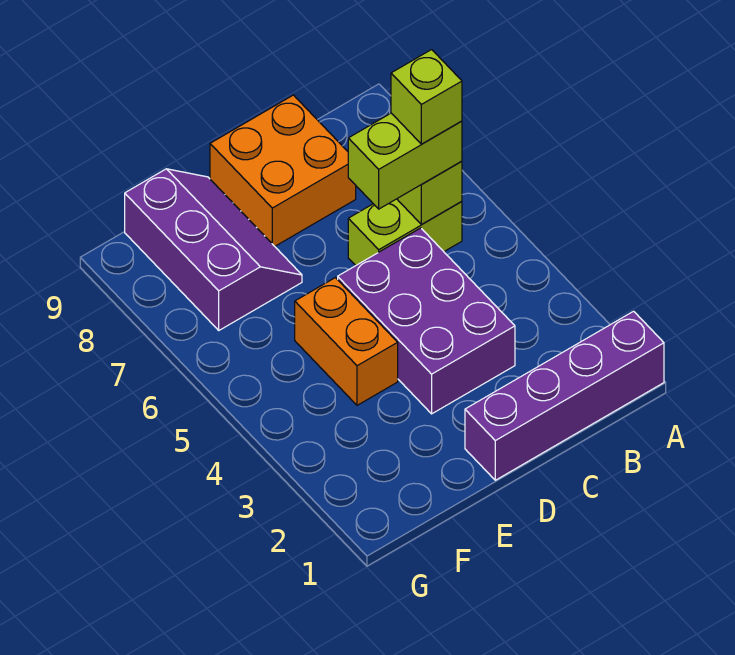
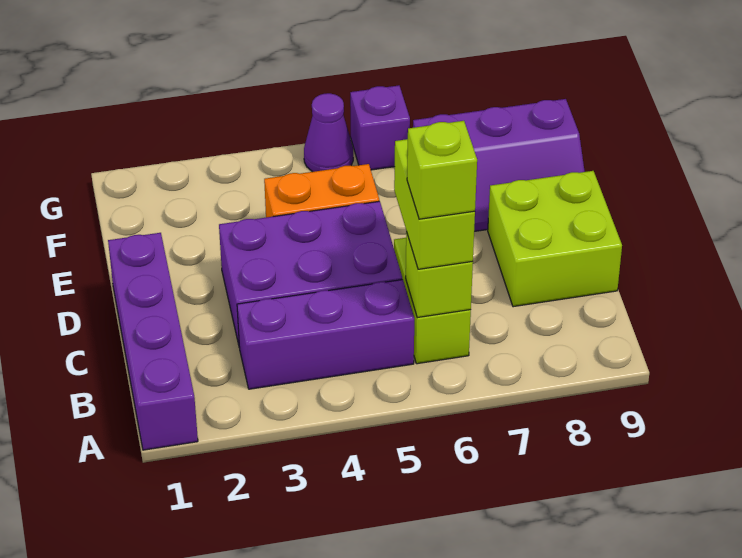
none -> purple 1x3 brick [237,280,414,389]
orange 2x2 brick [210,95,356,246] -> lime 2x2 brick [488,171,622,307]
none -> purple 1x1 cone [304,93,353,172]
none -> purple 1x1 brick [350,85,410,170]

